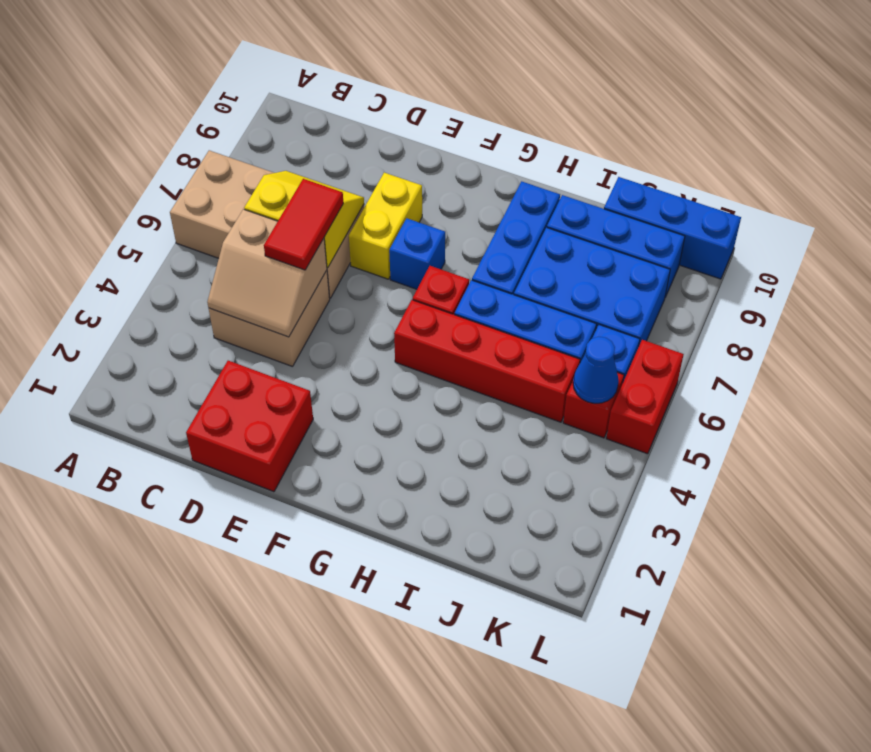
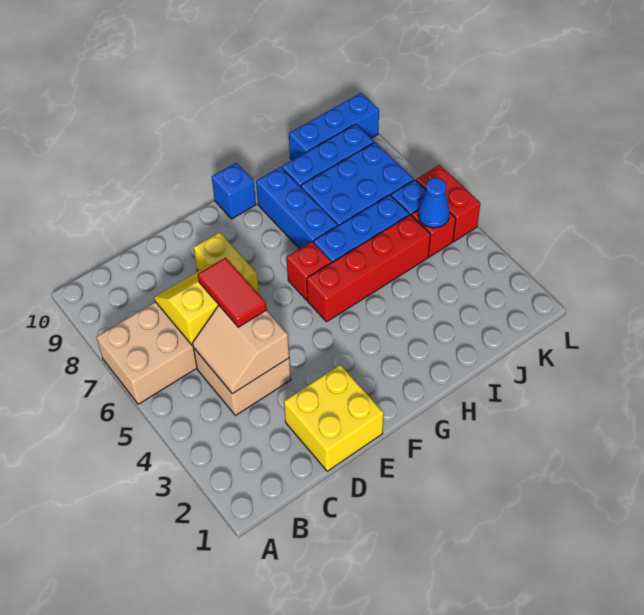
tan 2x2 slope [207,209,327,337] -> tan 2x2 slope turned to [193,306,289,394]
red 2x2 brick [186,361,313,492] -> yellow 2x2 brick [284,365,384,471]
blue 1x1 brick [389,218,445,289] -> blue 1x1 brick moved to [212,163,256,219]

